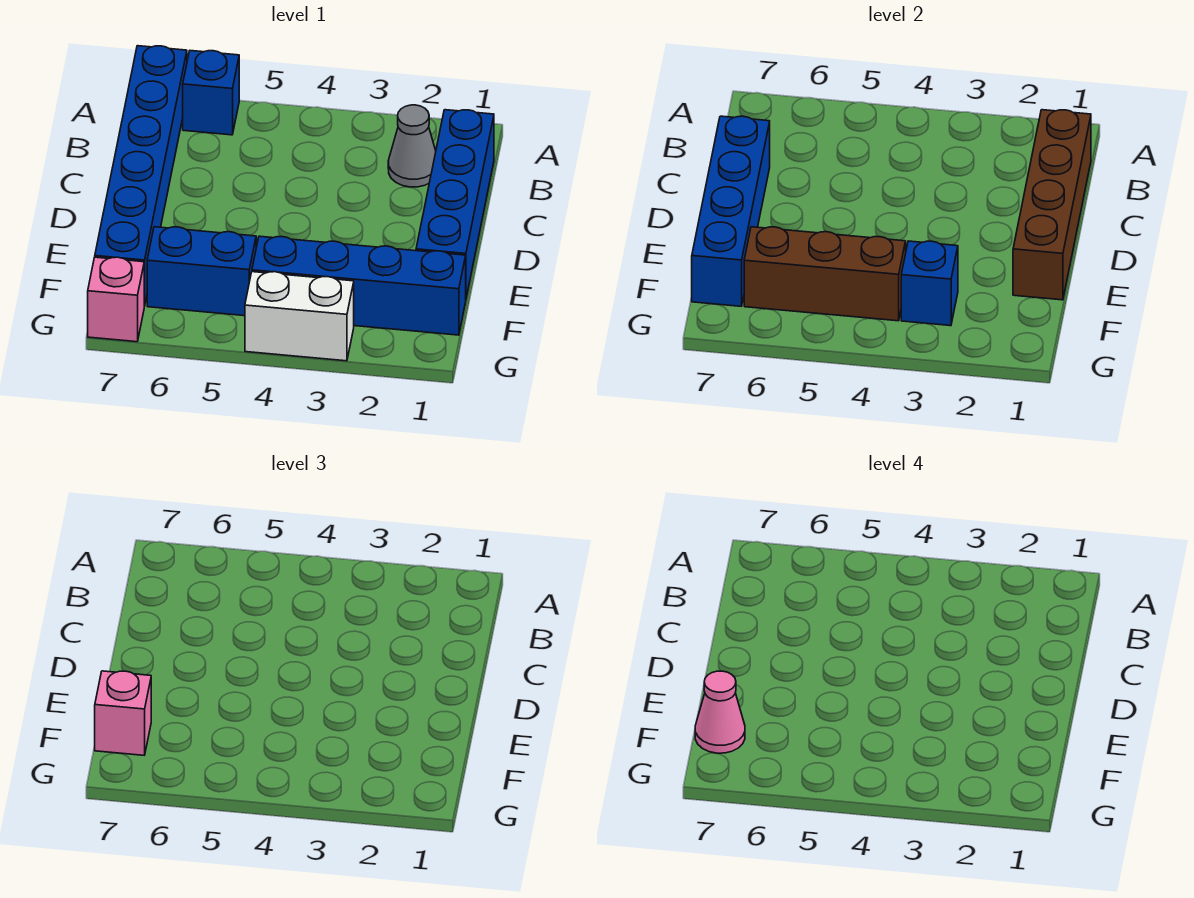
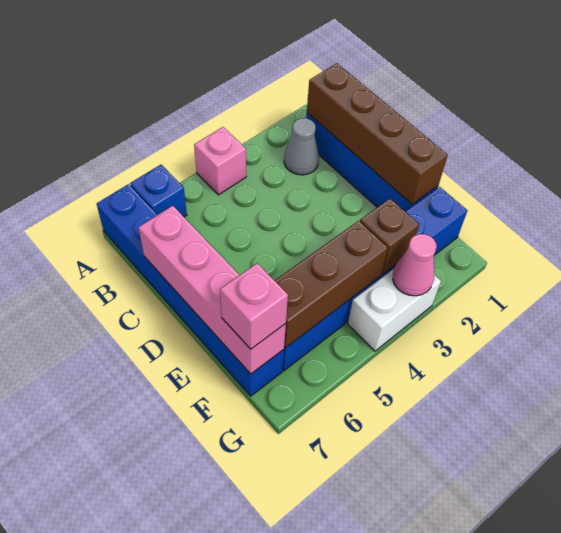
blue 1x4 brick [692,116,770,306] -> pink 1x4 brick [138,206,286,374]
blue 1x1 brick [901,241,958,326] -> brown 1x1 brick [360,199,419,275]
pink 1x1 cone [695,671,745,753] -> pink 1x1 cone moved to [393,234,437,296]
pink 1x1 brick [88,257,144,342] -> pink 1x1 brick moved to [194,127,246,195]

